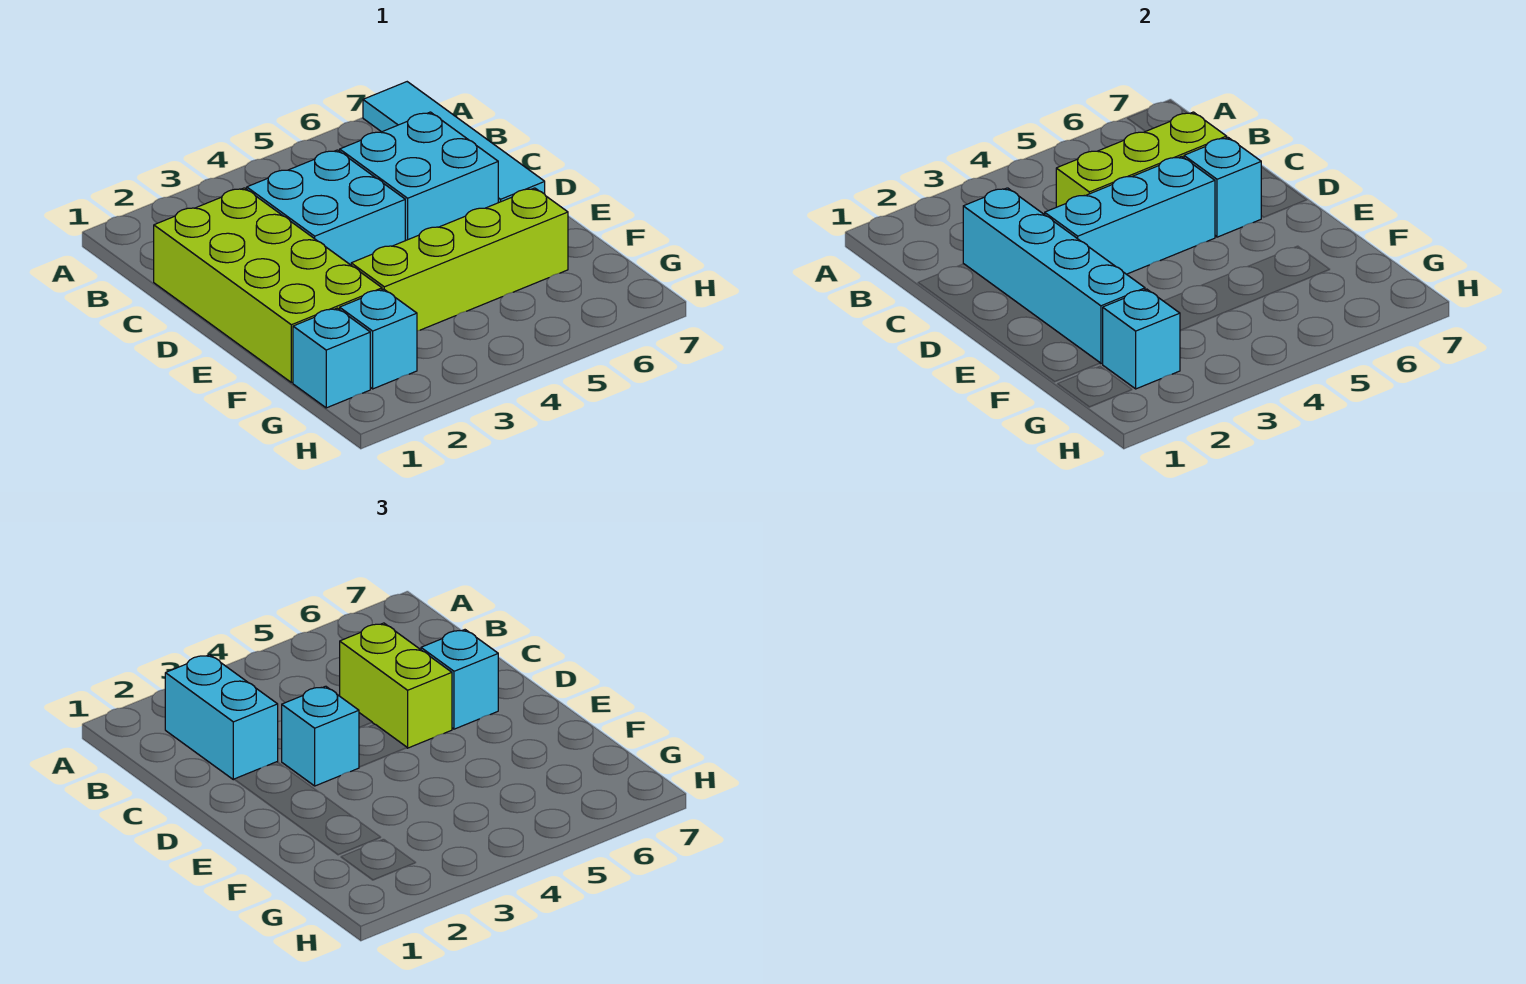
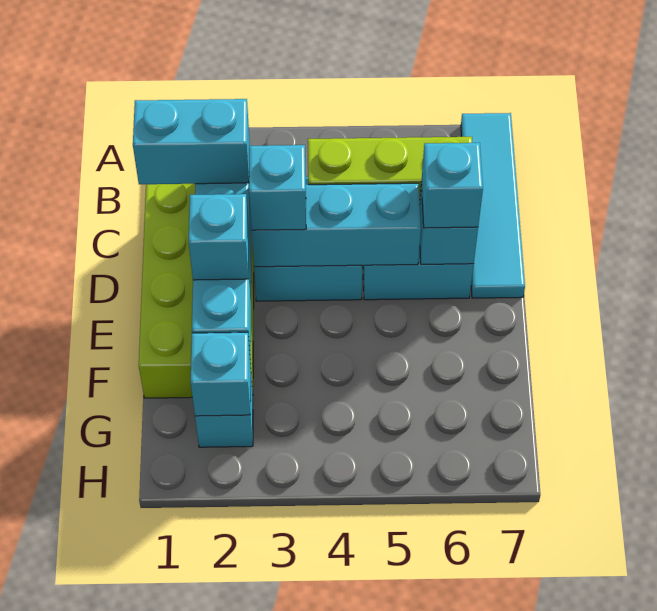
cyan 1x2 brick [165,655,278,780] -> cyan 1x2 brick turned to [133,99,250,184]
lime 1x2 brick [340,623,452,748] -> none
lime 1x4 brick [351,188,568,331] -> none
cyan 1x1 brick [293,308,370,408] -> cyan 1x1 brick moved to [189,194,249,280]

